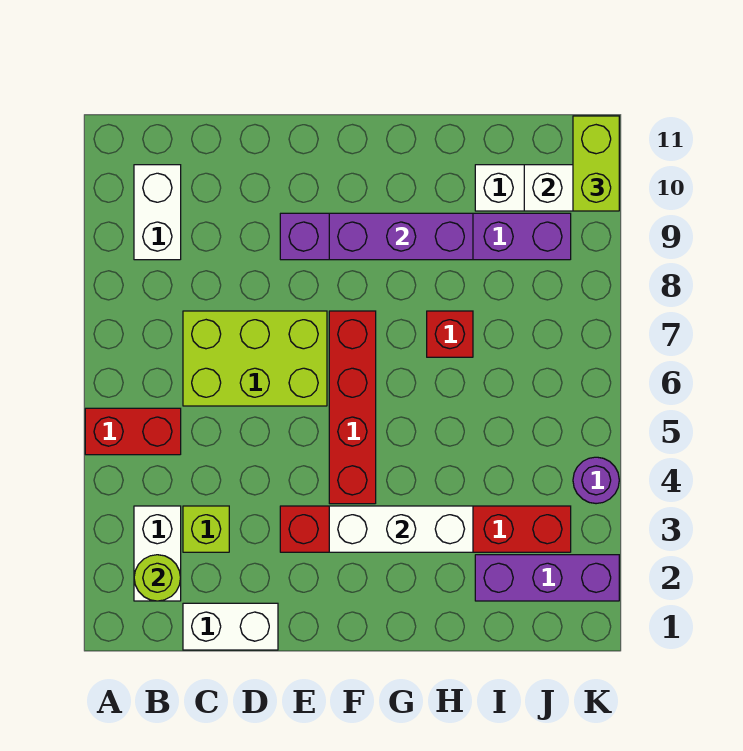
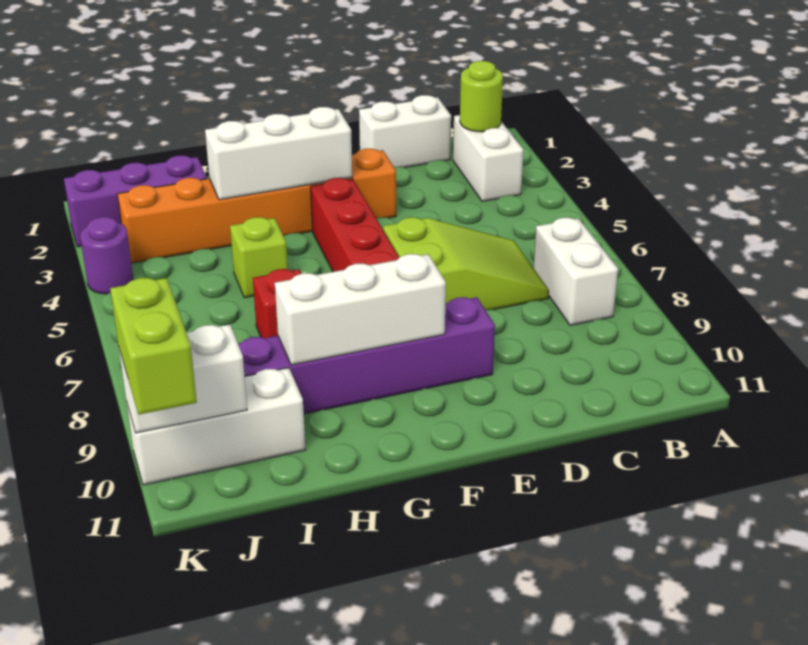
red 1x2 brick [85,408,181,455] -> none
white 1x2 brick [134,165,181,260] -> white 1x2 brick moved to [533,218,618,326]
lime 1x1 brick [183,506,229,552] -> lime 1x1 brick moved to [230,217,288,298]
lime 2x3 brick [183,311,327,406] -> lime 2x3 slope [383,217,549,310]
red 1x6 brick [280,506,571,552] -> orange 1x6 brick [118,149,396,263]
purple 1x3 brick [329,213,473,260] -> white 1x3 brick [275,254,446,365]

